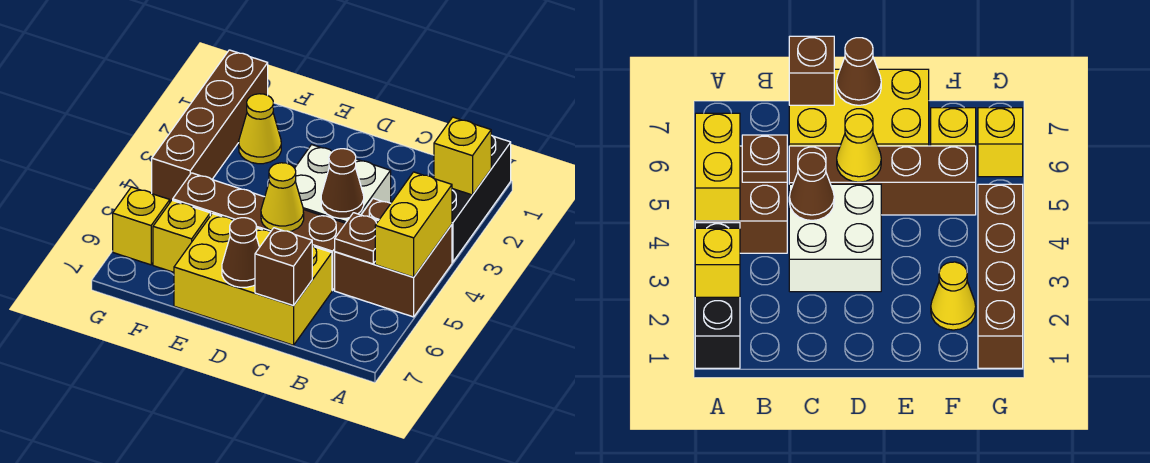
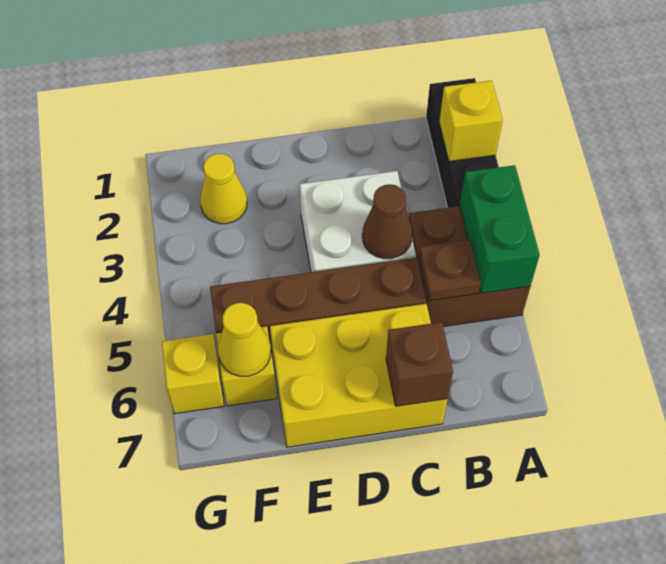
yellow 1x2 brick [375,172,452,277] -> green 1x2 brick [460,165,540,293]
yellow 1x1 cone [261,163,304,232] -> yellow 1x1 cone moved to [218,303,271,376]
brown 1x1 cone [222,218,260,287] -> none
brown 1x4 brick [152,50,268,202] -> none

